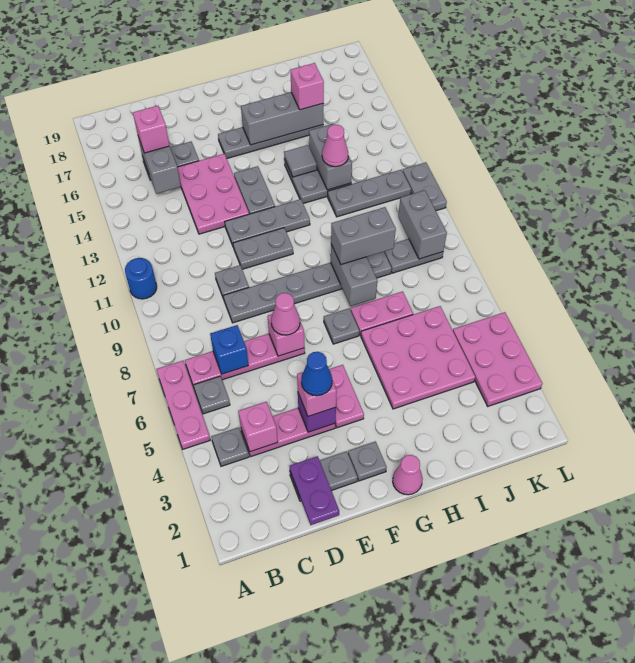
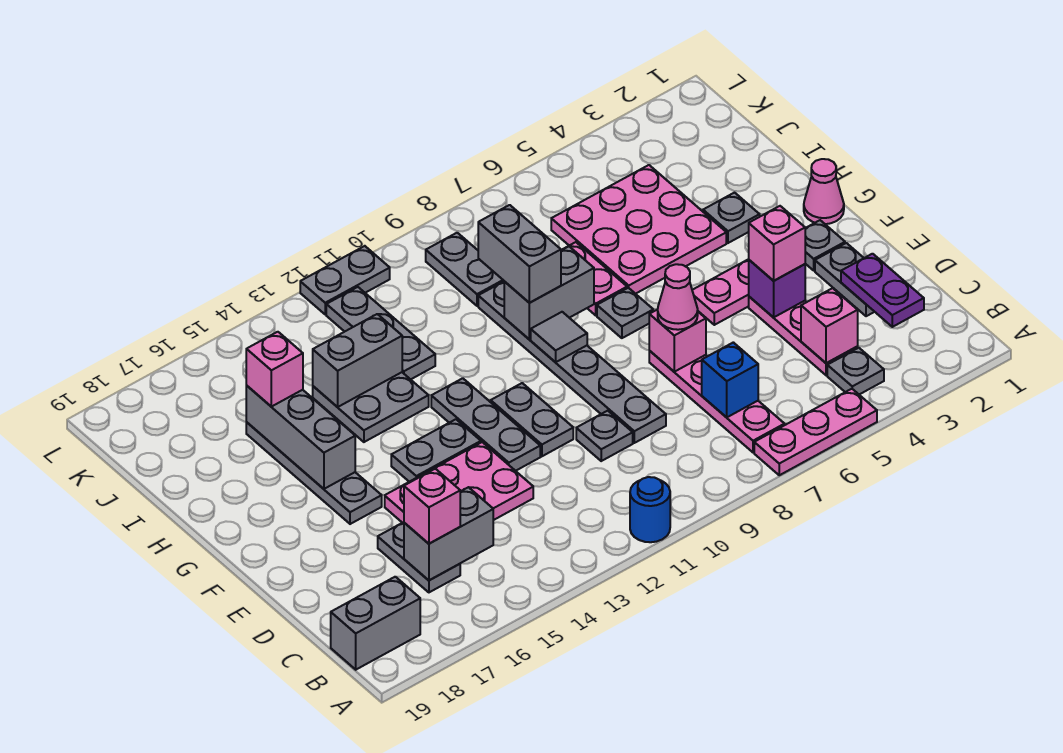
grey 1x1 plate [193,376,230,414] -> grey 1x1 plate moved to [703,193,760,243]
purple 1x2 plate [290,456,339,525] -> purple 1x2 plate turned to [841,254,924,327]
blue 1x1 cone [301,352,332,396] -> none
grey 1x1 tile [284,145,317,177] -> grey 1x1 tile moved to [531,312,587,362]
pink 1x1 cone [322,125,348,167] -> none
pink 2x3 plate [453,312,542,406] -> none
grey 1x2 brick [398,190,447,259] -> grey 1x2 brick moved to [331,577,420,670]

